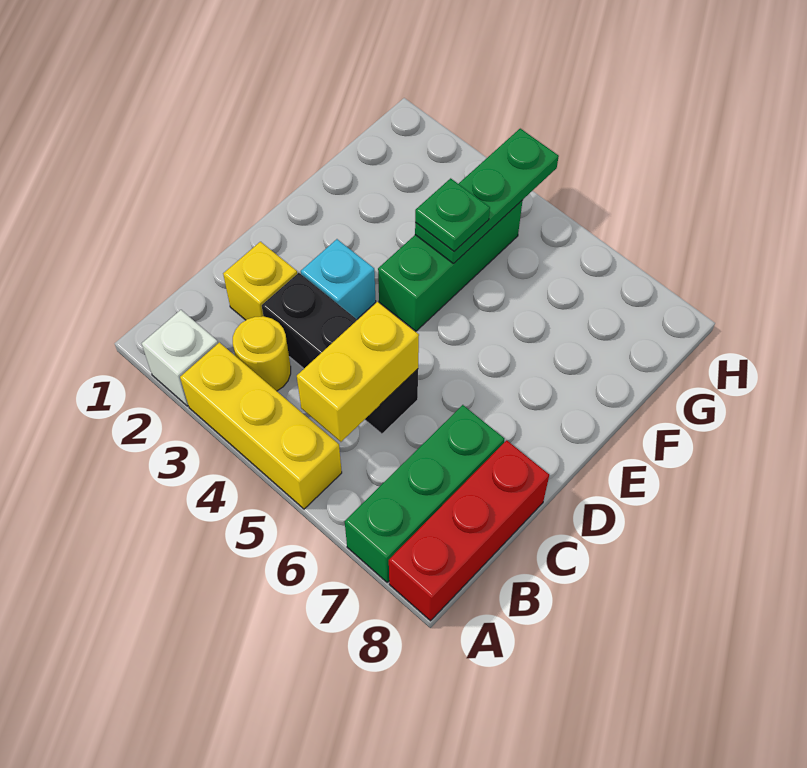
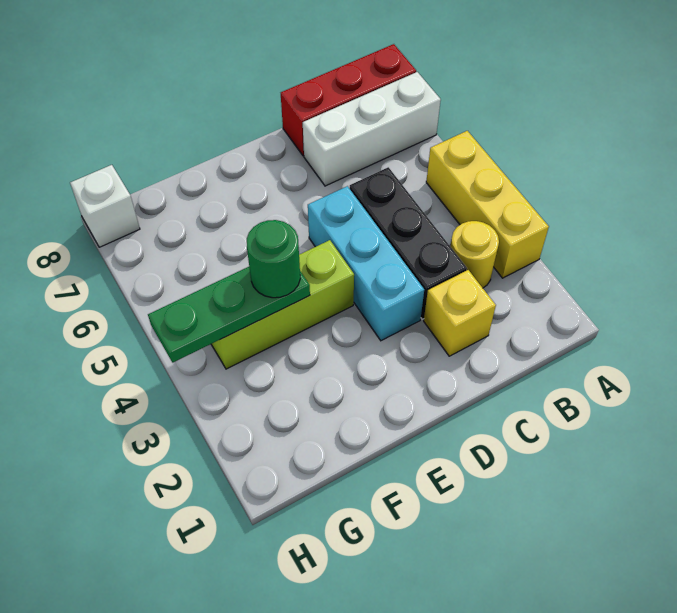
white 1x1 brick [142,310,218,406] -> white 1x1 brick moved to [70,165,140,247]
green 1x3 brick [345,405,504,582] -> white 1x3 brick [303,72,441,186]
yellow 1x2 brick [297,302,419,442] -> none
cyan 1x1 brick [301,239,376,319] -> cyan 1x3 brick [308,186,424,341]
green 1x3 brick [378,201,522,331] -> lime 1x3 brick [211,240,354,369]
green 1x1 plate [415,178,490,251] -> green 1x1 round brick [247,220,300,298]

